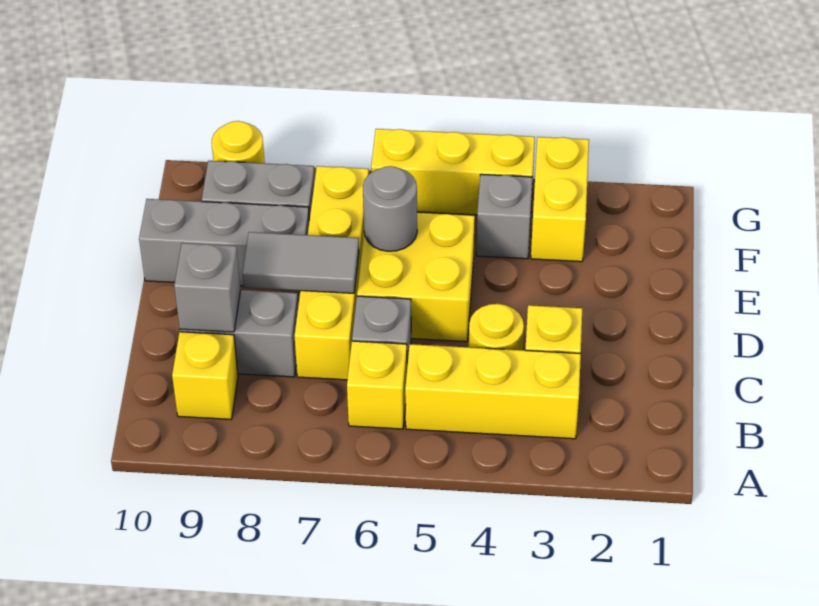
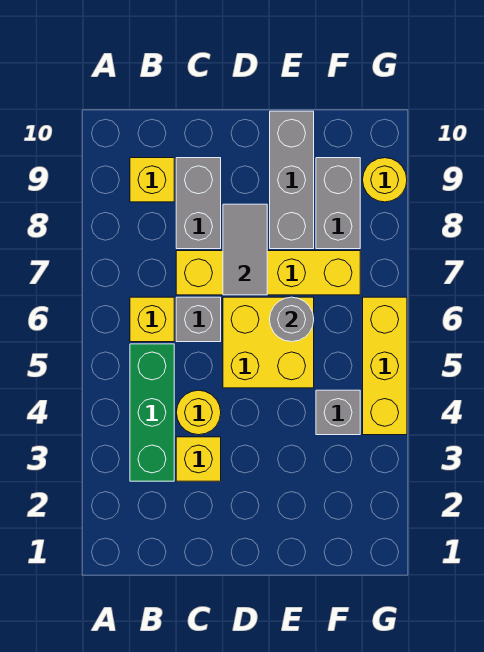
yellow 1x3 brick [405,344,581,439] -> green 1x3 brick [130,344,174,481]
grey 1x1 brick [174,243,241,332] -> none
yellow 1x2 brick [531,137,589,262] -> none

